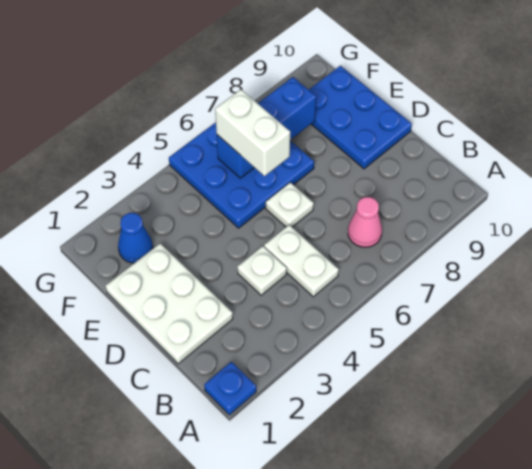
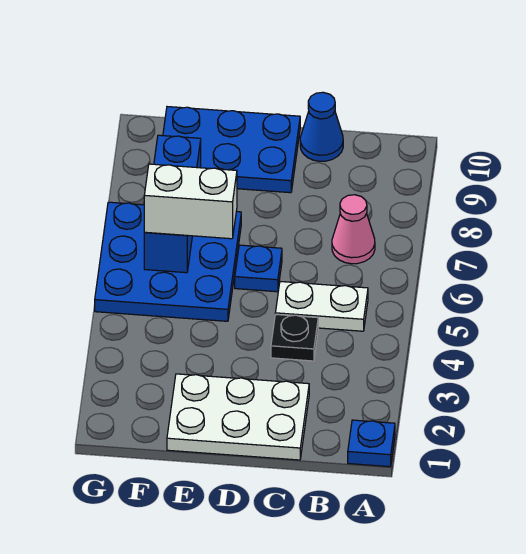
white 1x1 plate [237,246,287,295] -> black 1x1 plate [271,314,318,361]
white 1x1 plate [266,182,314,227] -> blue 1x1 plate [235,245,282,292]
blue 1x1 cone [118,213,153,263] -> blue 1x1 cone moved to [300,92,343,161]

